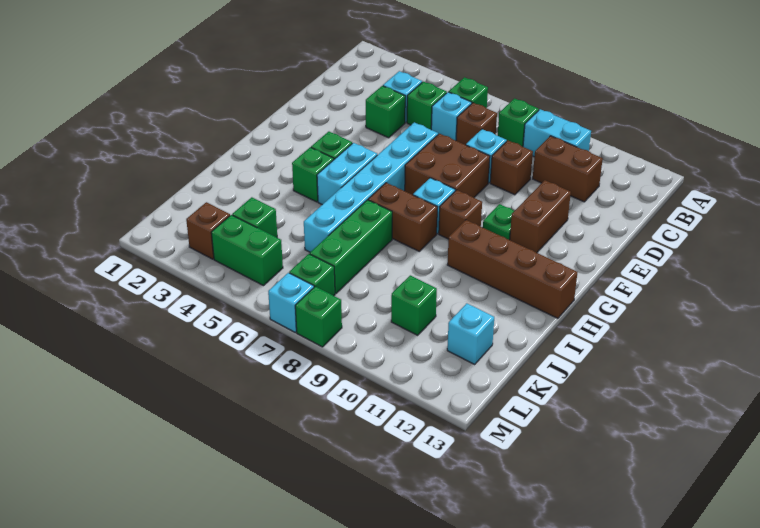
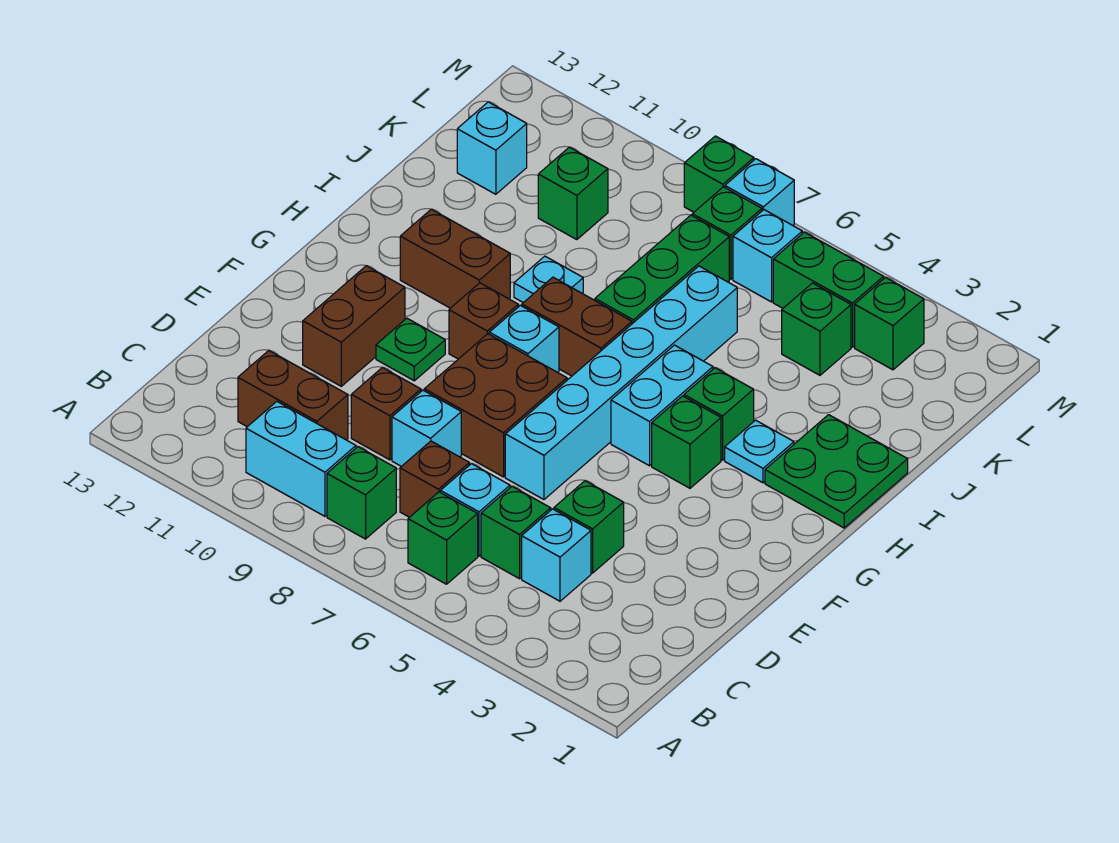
none -> green 2x2 plate [765,415,908,528]
none -> cyan 1x1 plate [725,420,794,483]
brown 1x4 brick [447,220,577,318] -> brown 1x2 brick [400,209,510,308]
none -> cyan 1x1 plate [514,256,583,303]
brown 1x1 brick [186,202,230,259] -> green 1x1 brick [855,277,924,370]
none -> cyan 1x1 brick [733,210,802,302]

